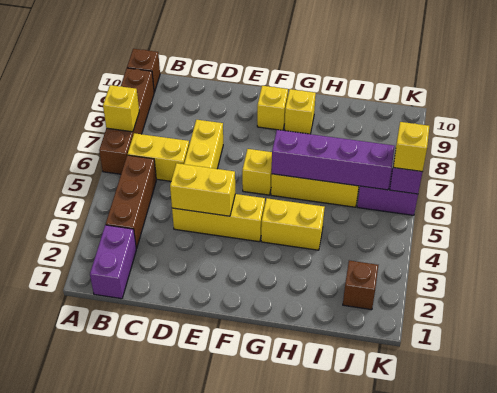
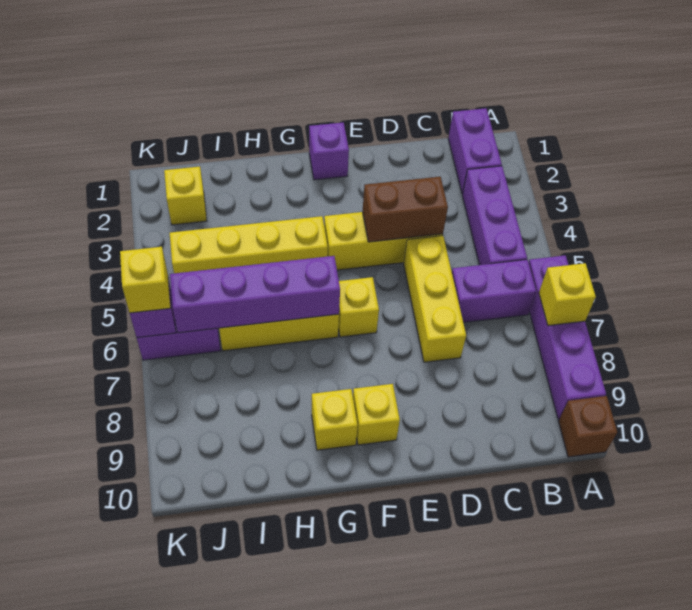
brown 1x4 brick [99,68,154,174] -> purple 1x4 brick [529,255,606,419]
brown 1x3 brick [106,155,156,248] -> purple 1x3 brick [462,166,527,265]
yellow 1x2 brick [128,133,189,181] -> purple 1x2 brick [452,260,536,323]
yellow 1x2 brick [170,163,235,216] -> brown 1x2 brick [363,177,448,242]
none -> purple 1x1 brick [309,123,349,180]
yellow 1x2 brick [261,198,325,250] -> yellow 1x4 brick [170,216,328,273]
brown 1x1 brick [343,261,378,310] -> yellow 1x1 brick [164,167,207,225]

